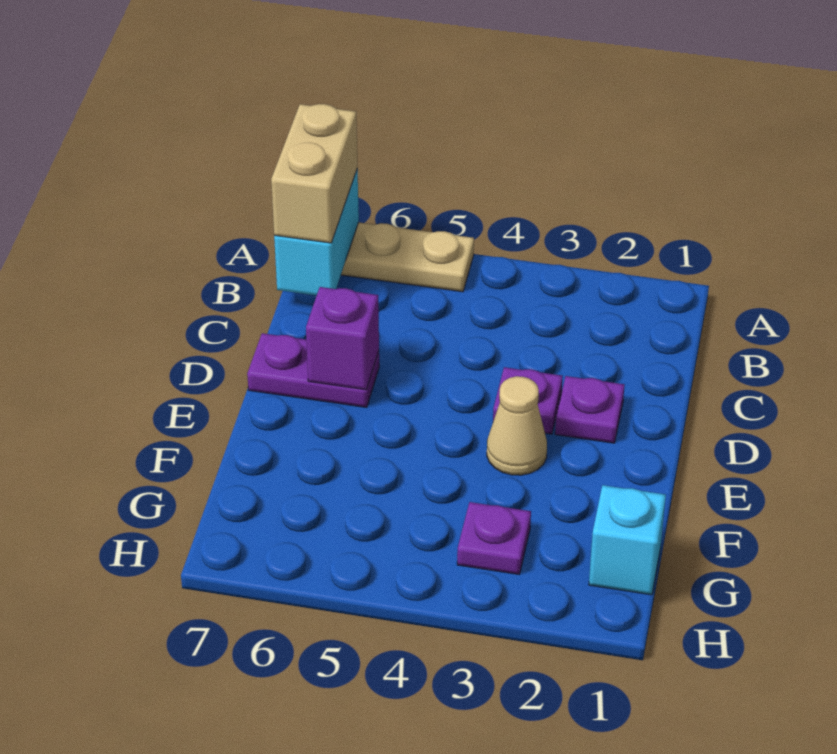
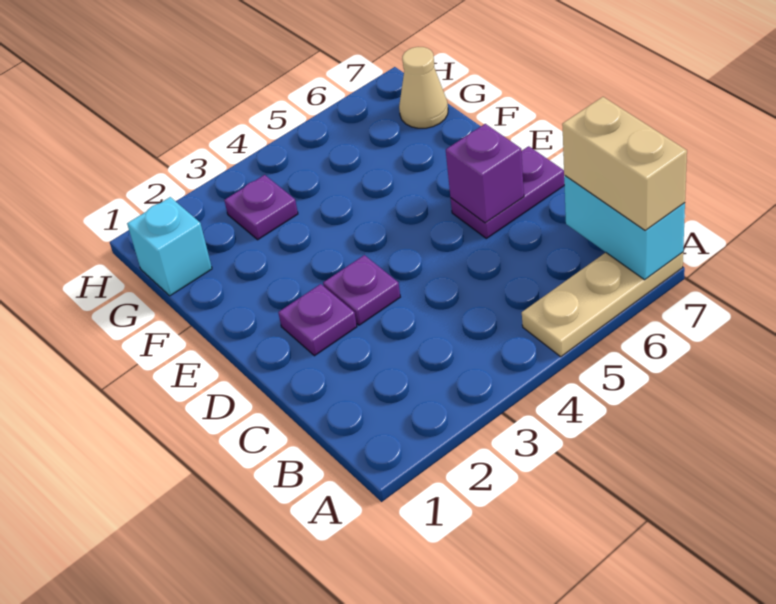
tan 1x1 cone [487,376,547,475] -> tan 1x1 cone moved to [399,47,448,128]

